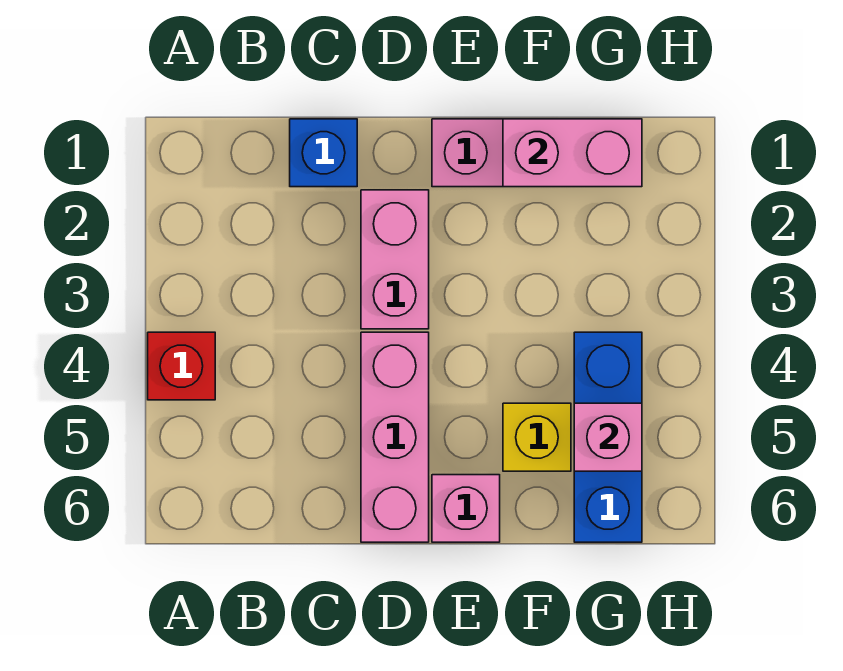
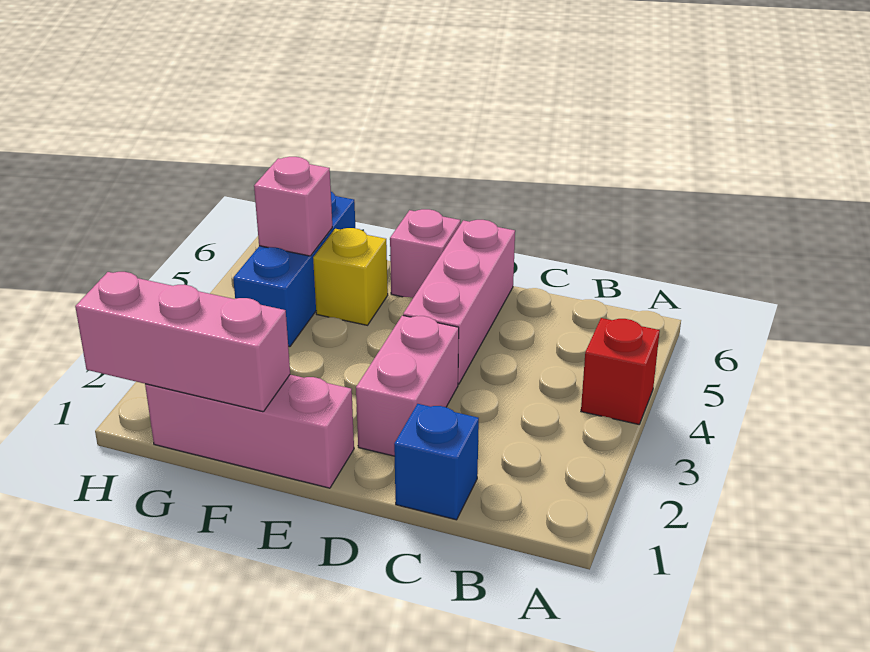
pink 1x2 brick [503,119,642,187] -> pink 1x3 brick [75,272,290,412]

